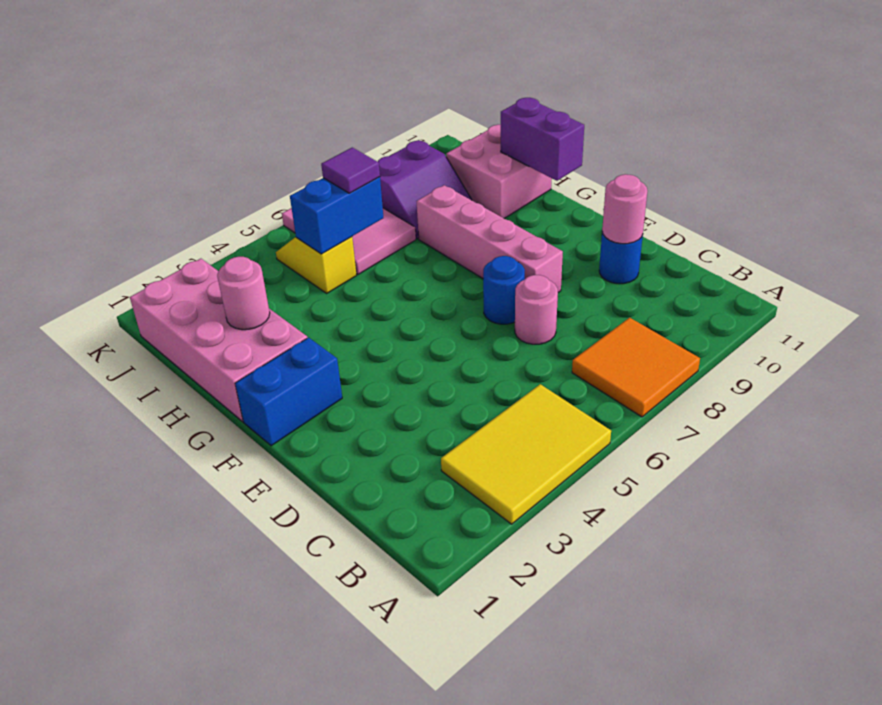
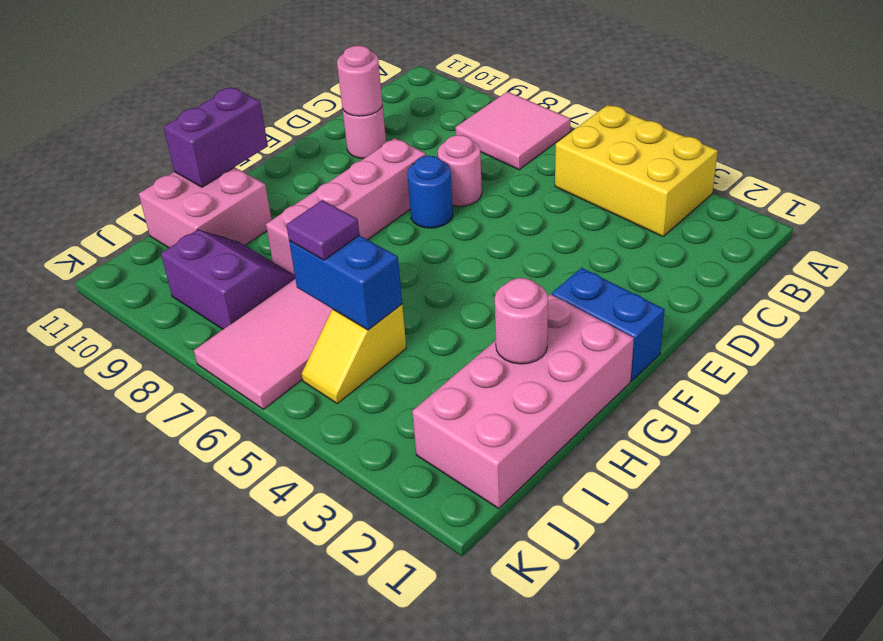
yellow 2x3 tile [441,384,611,524] -> yellow 2x3 brick [555,105,718,237]
orange 2x2 tile [572,318,700,417] -> pink 2x2 tile [455,92,570,170]
blue 1x1 round brick [599,232,643,284] -> pink 1x1 round brick [343,104,386,159]

